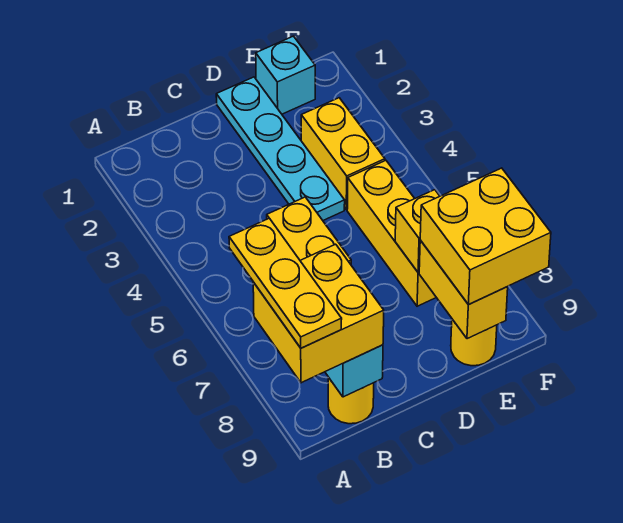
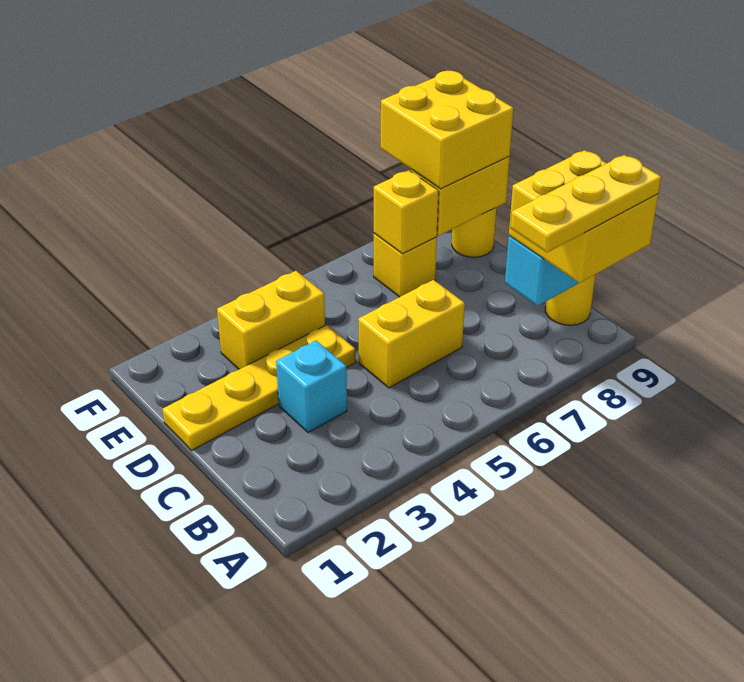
cyan 1x4 plate [216,77,345,220] -> yellow 1x4 plate [163,325,356,450]
cyan 1x1 brick [256,36,315,114] -> cyan 1x1 brick moved to [276,340,347,433]
yellow 1x3 brick [347,160,436,306] -> yellow 1x1 brick [374,233,437,297]

